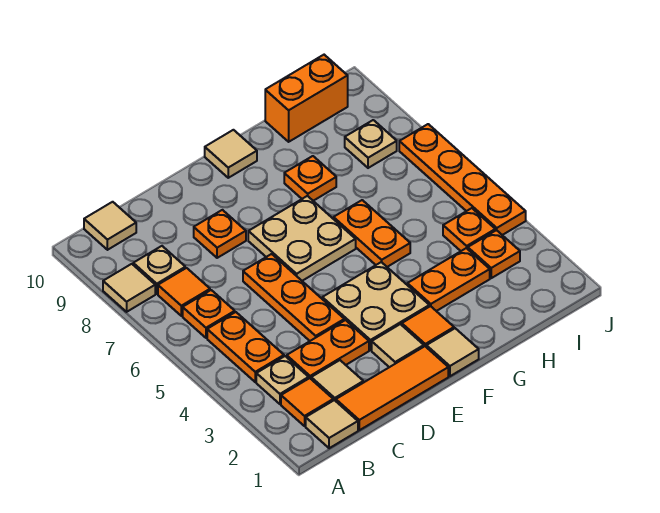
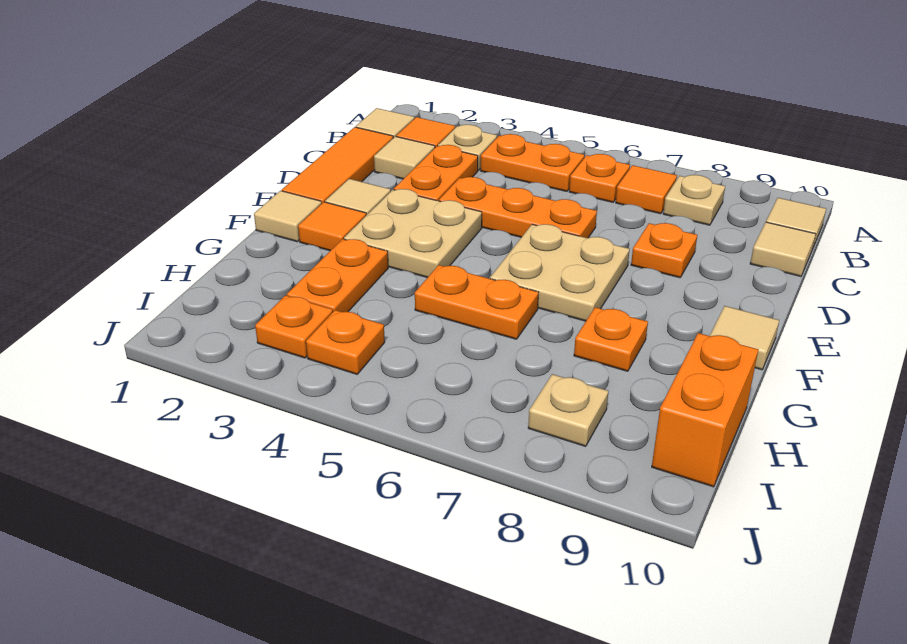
tan 1x1 tile [103,264,155,312] -> tan 1x1 tile moved to [750,222,816,276]
orange 1x4 plate [399,124,526,235] -> none

